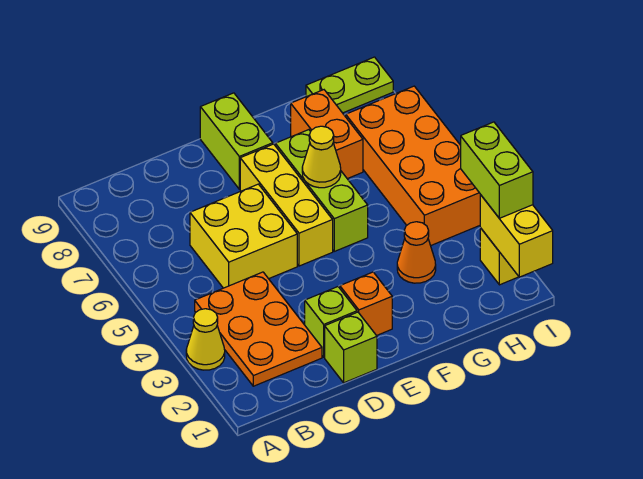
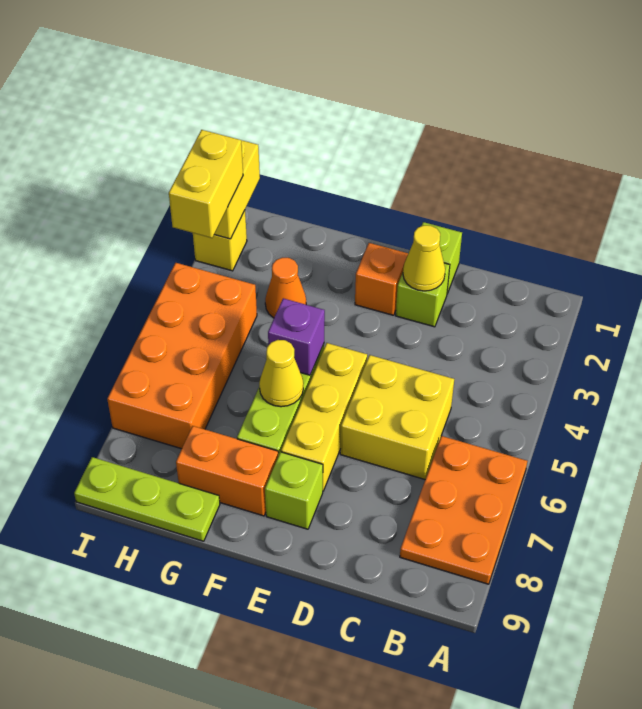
yellow 1x1 cone [186,309,225,370] -> yellow 1x1 cone moved to [403,225,445,291]
orange 2x3 plate [195,272,322,386] -> orange 2x3 plate moved to [400,436,527,584]
lime 1x2 brick [200,93,273,189] -> lime 1x1 brick [265,452,323,529]
none -> purple 1x1 brick [268,298,325,375]
orange 1x2 brick [291,90,363,179] -> orange 1x2 brick turned to [176,426,278,516]
lime 1x2 plate [306,57,393,113] -> lime 1x3 plate [74,457,220,541]
lime 1x2 brick [461,122,533,218] -> yellow 1x2 brick [169,130,243,238]

